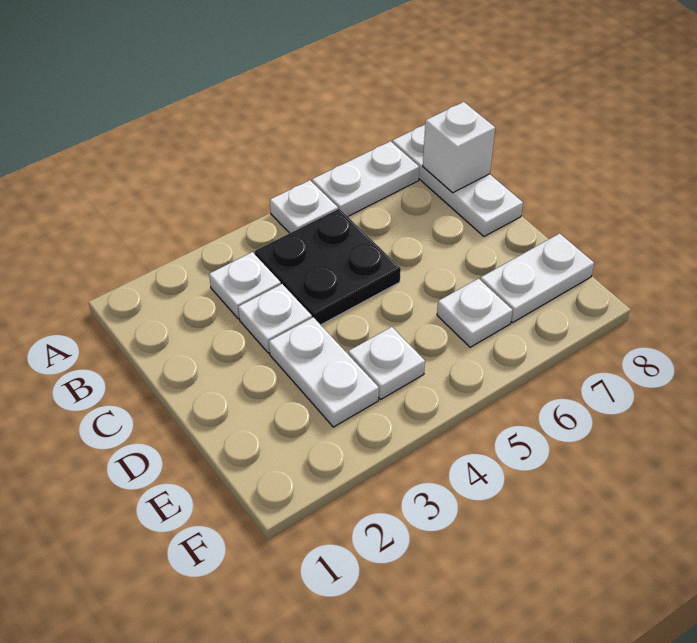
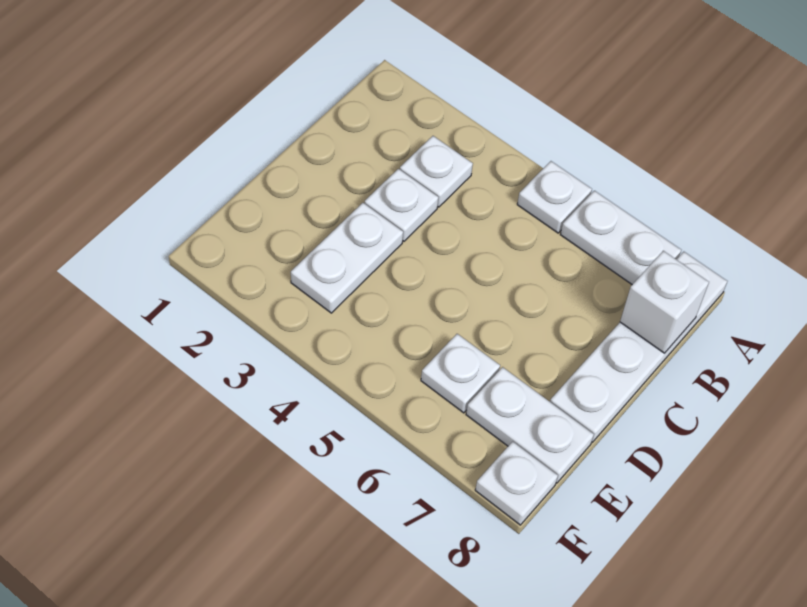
white 1x3 plate [392,125,523,236] -> white 1x4 plate [550,252,727,442]
black 2x2 plate [255,209,401,325] -> none
white 1x1 plate [348,327,425,399] -> white 1x1 plate moved to [475,442,558,525]

